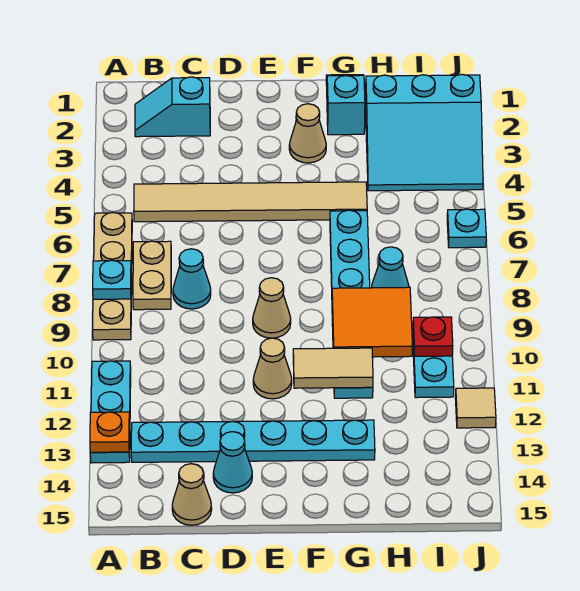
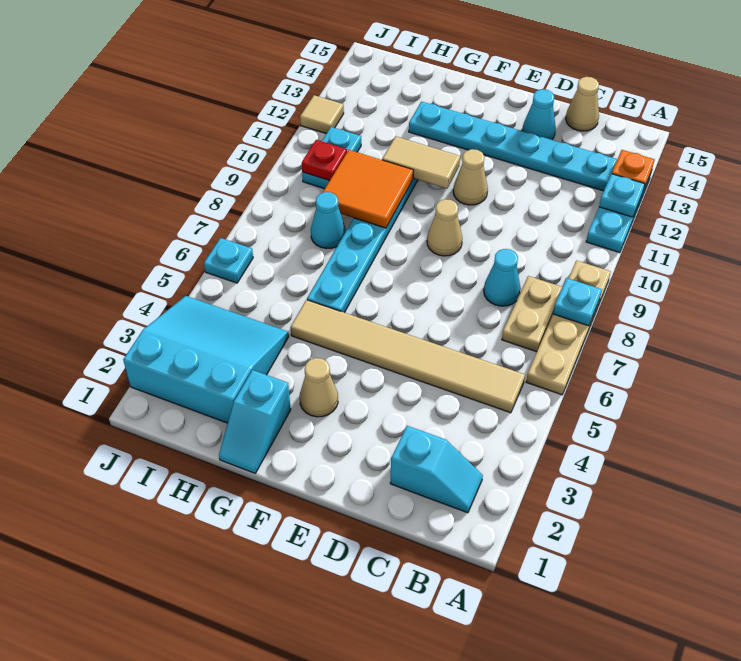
none -> cyan 1x1 plate [599,174,645,217]

